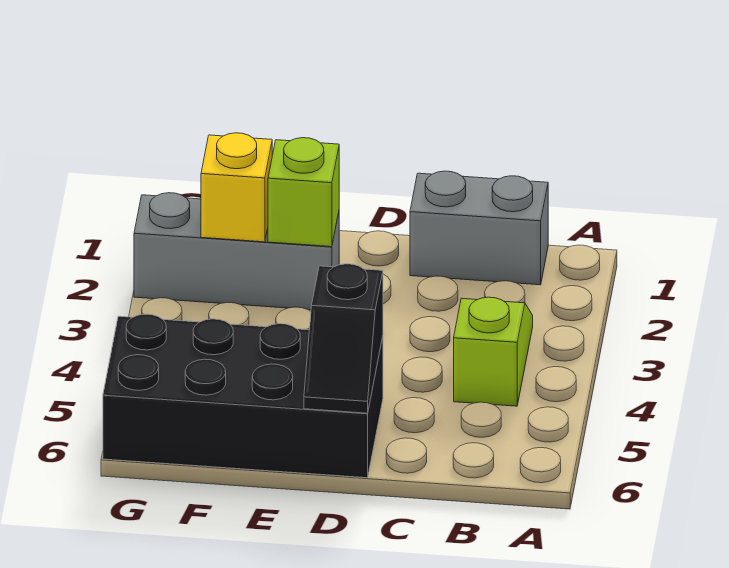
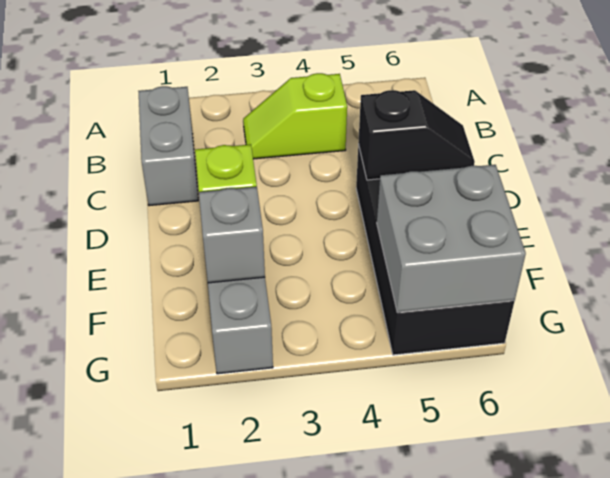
yellow 1x1 brick [201,133,272,242] -> grey 1x1 brick [199,187,265,283]
none -> grey 2x2 brick [377,165,526,312]

